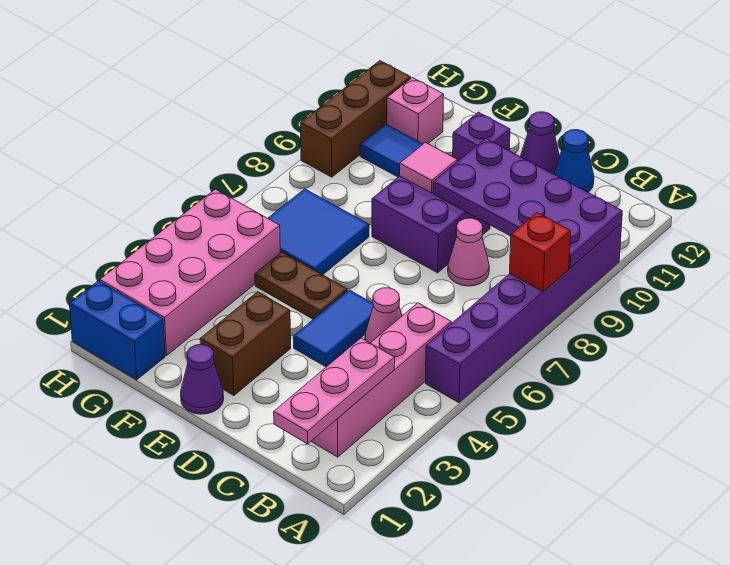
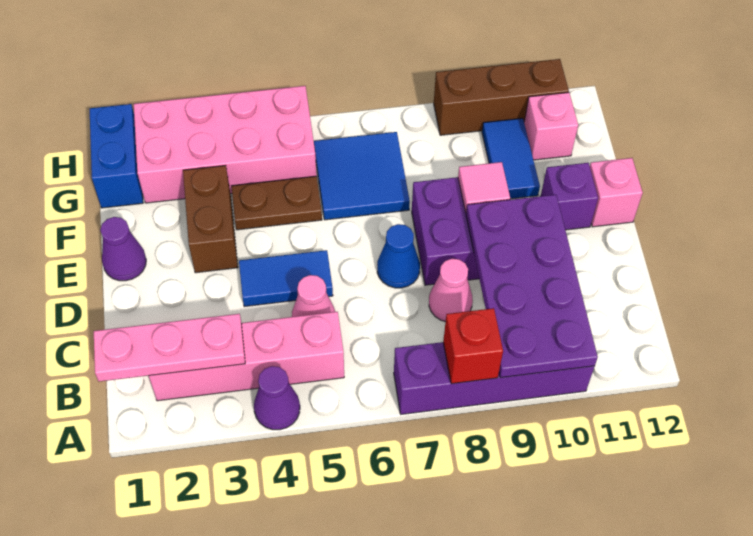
purple 1x6 brick [426,224,622,403] -> purple 1x4 brick [394,342,595,414]
blue 1x1 cone [554,130,594,192] -> blue 1x1 cone moved to [377,224,420,288]
purple 1x1 cone [520,112,560,174] -> purple 1x1 cone moved to [254,366,300,430]
brown 1x2 brick [200,292,291,396] -> brown 1x2 brick turned to [183,165,238,273]
brown 1x2 plate [255,252,347,319] -> brown 1x2 plate turned to [231,176,322,230]
none -> pink 1x1 brick [590,158,643,227]

